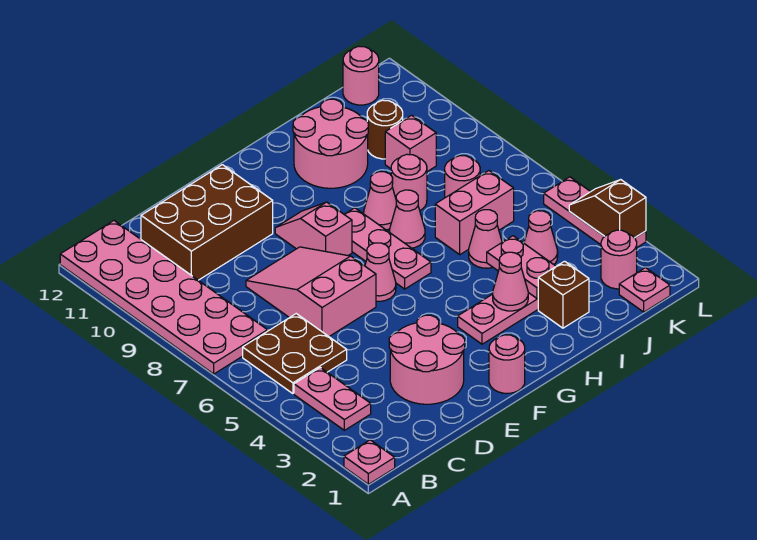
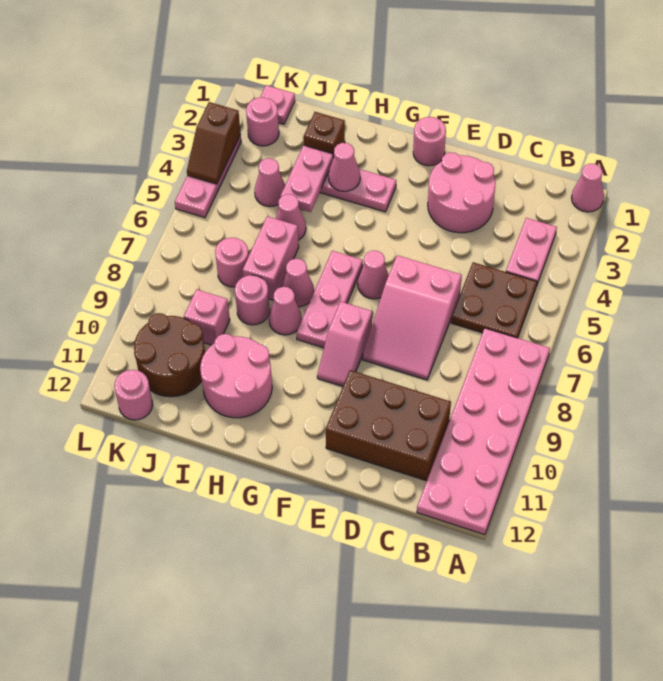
pink 1x1 plate [344,440,395,484] -> pink 1x1 cone [571,164,604,212]
pink 1x2 brick [435,171,514,255] -> pink 1x2 brick turned to [243,216,299,300]
brown 1x1 round brick [367,100,403,159] -> brown 2x2 round brick [134,313,205,397]

